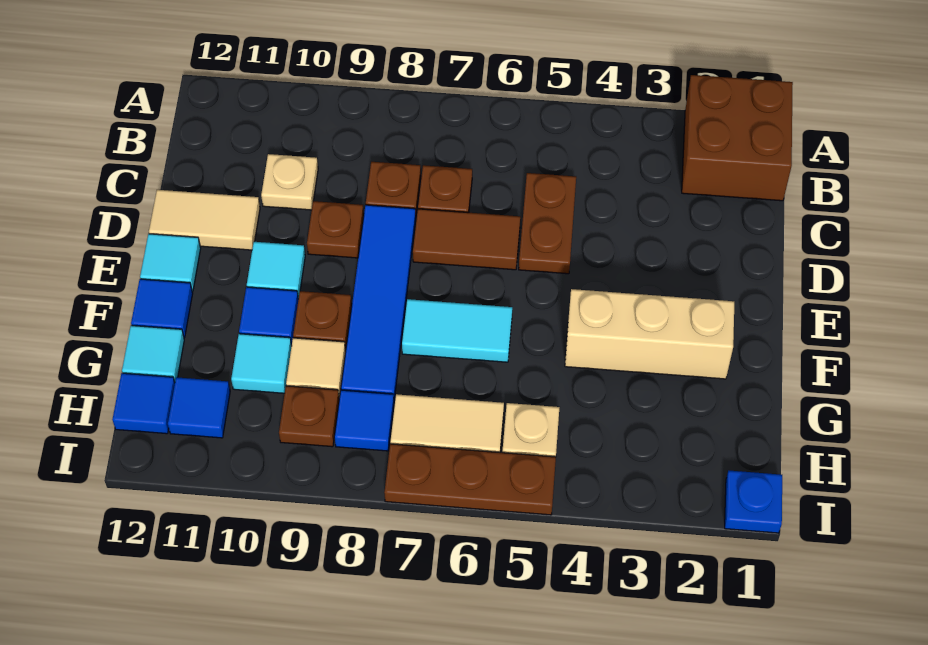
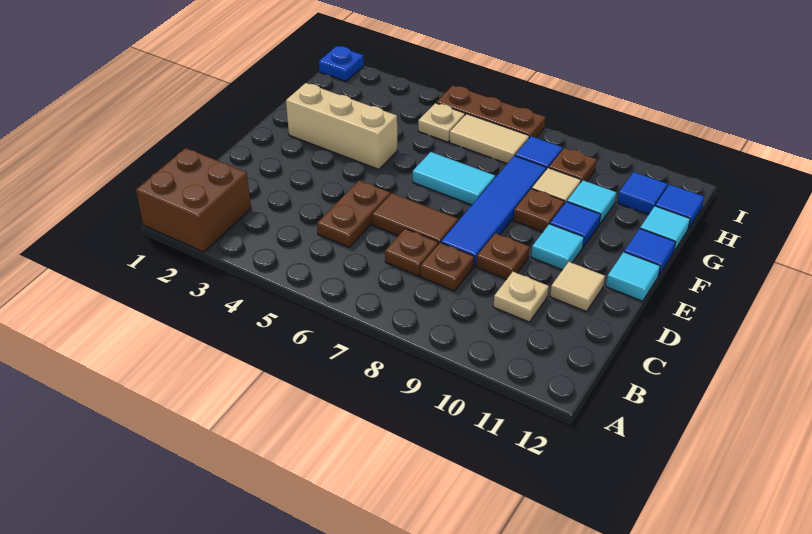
tan 1x2 tile [149,190,260,250] -> tan 1x1 tile [550,262,605,311]

